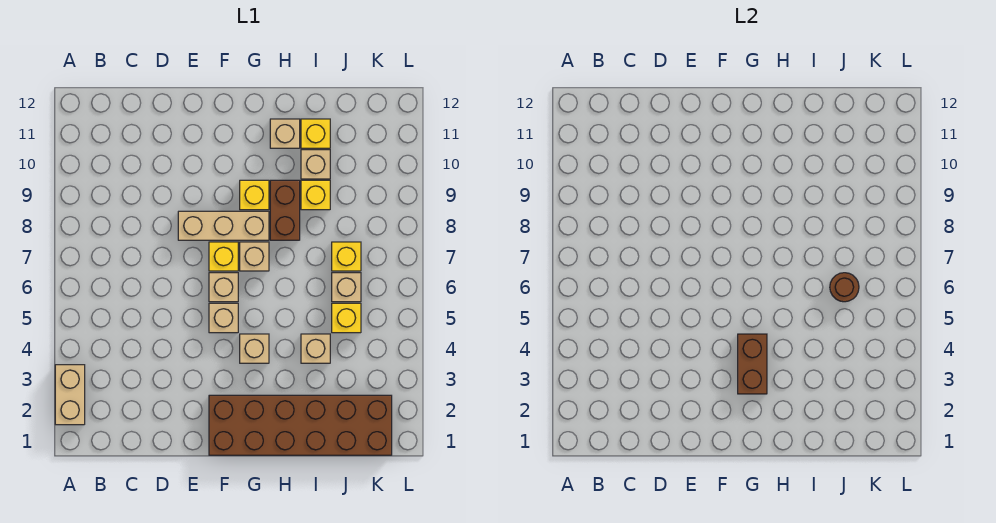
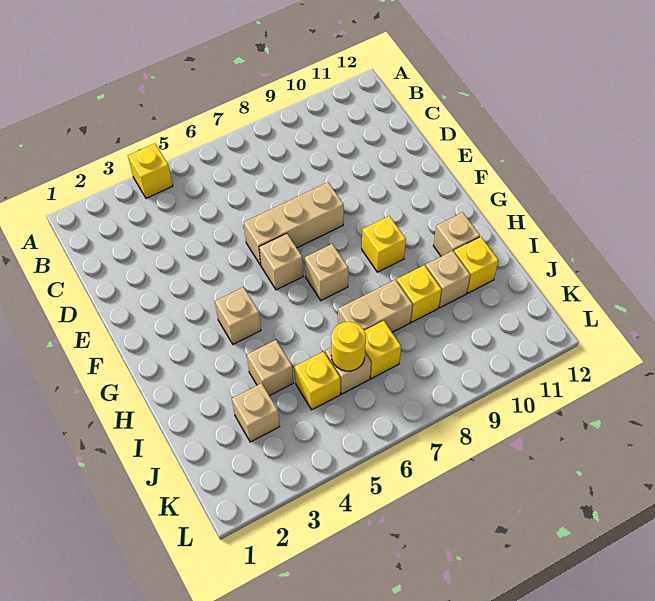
tan 1x2 brick [55,365,85,425] -> tan 1x2 brick moved to [338,280,413,332]
tan 1x3 brick [178,211,269,240] -> tan 1x3 brick turned to [244,182,344,265]
brown 2x6 brick [209,395,392,455] -> none
tan 1x1 brick [209,303,238,333] -> tan 1x1 brick moved to [232,383,280,442]
yellow 1x1 brick [209,242,238,271] -> yellow 1x1 brick moved to [128,143,173,198]
brown 1x2 brick [738,334,767,394] -> none
brown 1x2 brick [270,180,300,240] -> none
brown 1x1 round brick [830,273,859,302] -> yellow 1x1 round brick [331,322,366,371]

